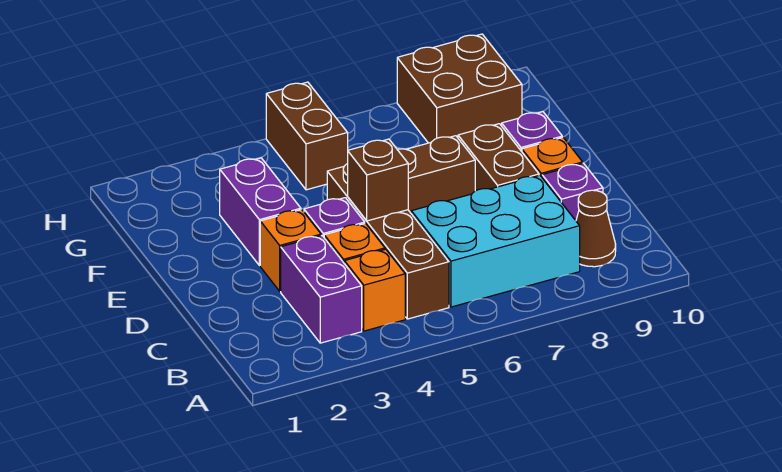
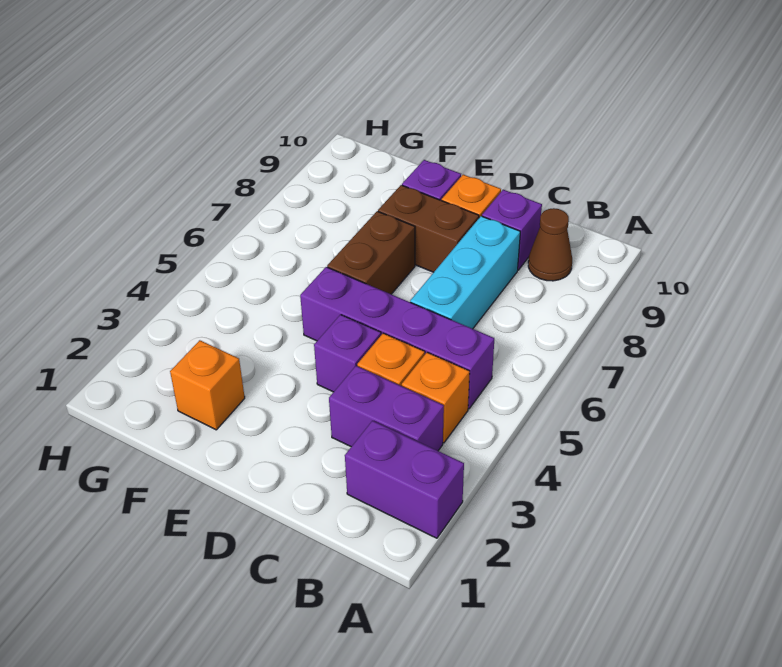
brown 1x4 brick [327,163,449,319] -> purple 1x4 brick [300,267,494,409]
cyan 2x3 brick [411,175,580,307] -> cyan 1x3 brick [410,216,520,329]
orange 1x1 brick [260,210,321,291] -> orange 1x1 brick moved to [170,340,245,430]
brown 1x1 brick [348,139,408,221] -> none
purple 1x2 brick [220,158,301,266] -> purple 1x2 brick moved to [345,421,464,538]
brown 1x2 brick [266,82,348,190] -> none
brown 2x2 brick [397,34,522,143] -> none

